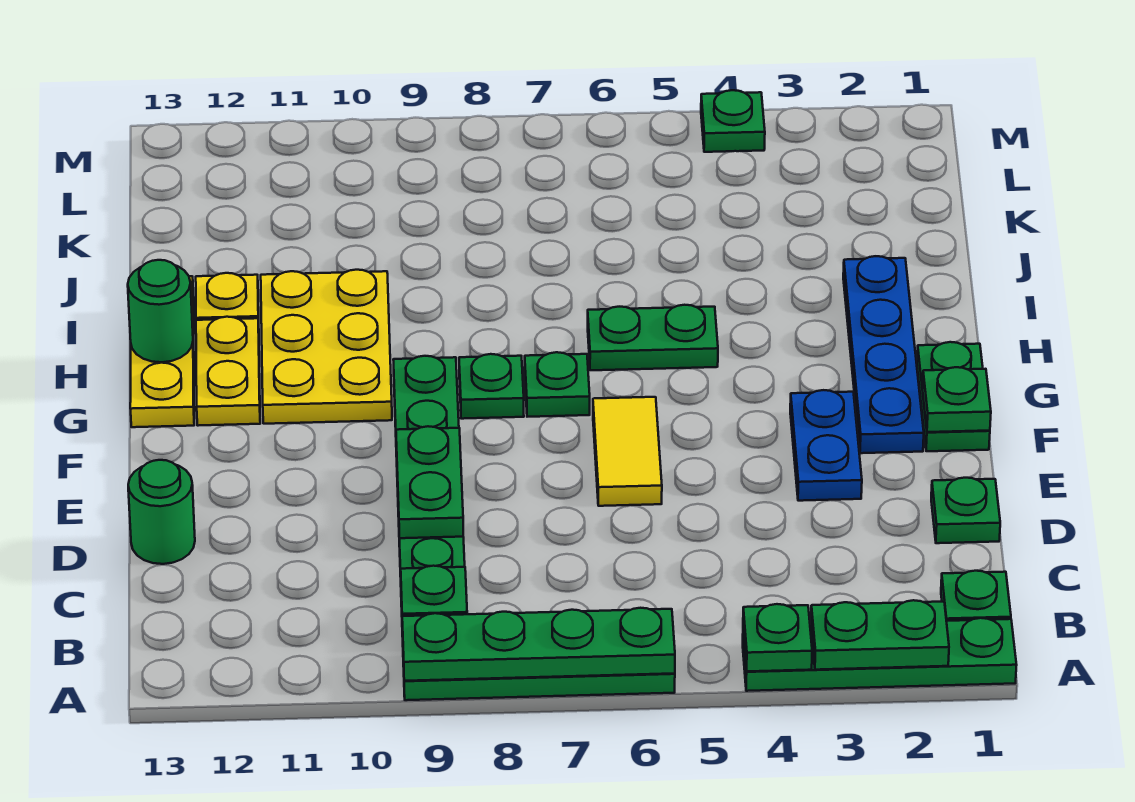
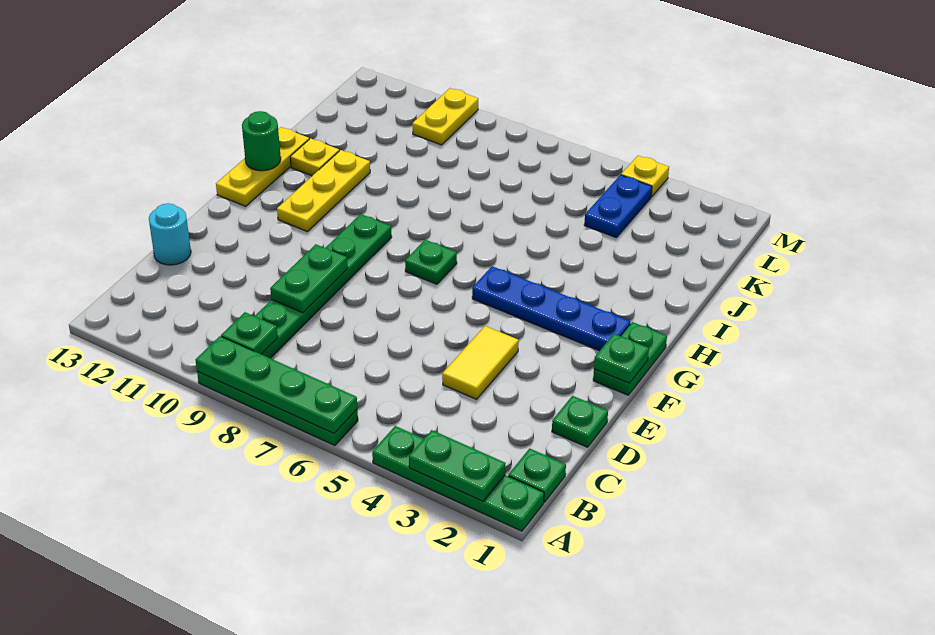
green 1x1 plate [743,604,812,671] -> none
green 1x1 round brick [128,460,195,564] -> cyan 1x1 round brick [149,203,191,265]
blue 1x2 plate [790,390,862,501] -> blue 1x2 plate moved to [584,175,652,237]
yellow 1x2 tile [593,397,662,506] -> yellow 1x2 tile moved to [442,326,519,399]
blue 1x4 plate [843,256,924,453] -> blue 1x4 plate turned to [472,266,630,351]
green 1x1 plate [459,354,524,419] -> none
yellow 2x3 plate [261,270,392,424] -> yellow 1x3 plate [277,150,370,232]
yellow 1x2 plate [196,317,260,426] -> yellow 1x2 plate moved to [412,88,478,145]
green 1x2 plate [588,305,718,370] -> none
green 1x1 plate [701,90,765,152] -> yellow 1x1 plate [621,156,669,197]

